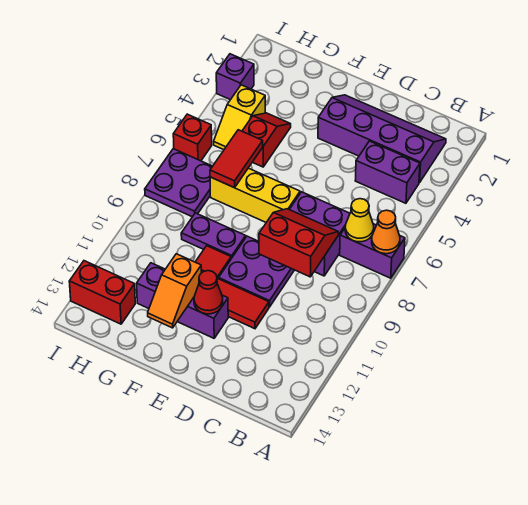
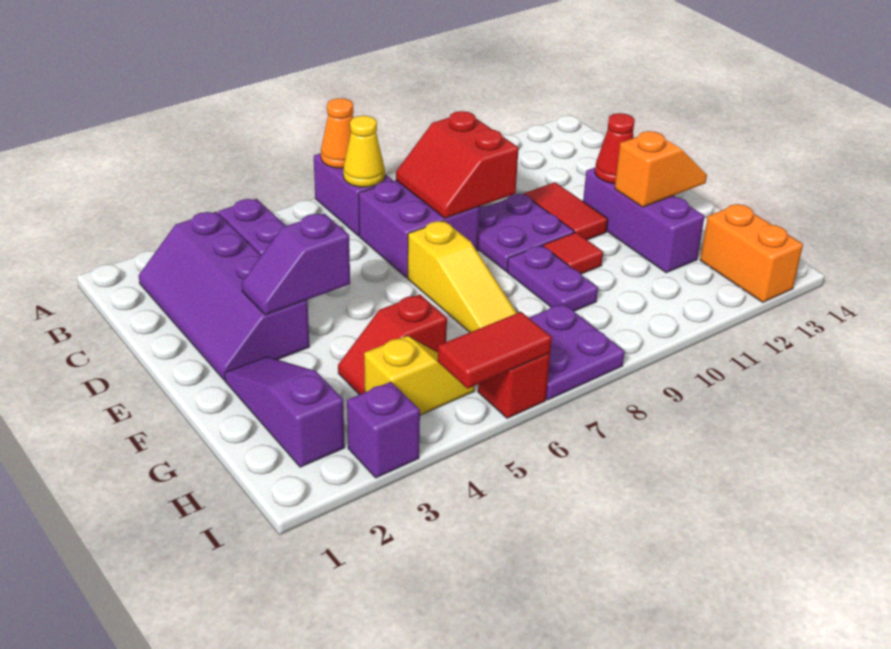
none -> purple 1x2 slope [242,213,350,315]
yellow 1x3 brick [210,168,300,222] -> yellow 1x3 slope [408,221,517,332]
none -> purple 1x3 slope [224,357,345,467]
red 1x2 tile [210,130,263,188] -> red 1x2 tile moved to [438,312,552,389]
red 1x2 brick [69,261,135,324] -> orange 1x2 brick [700,204,803,302]

